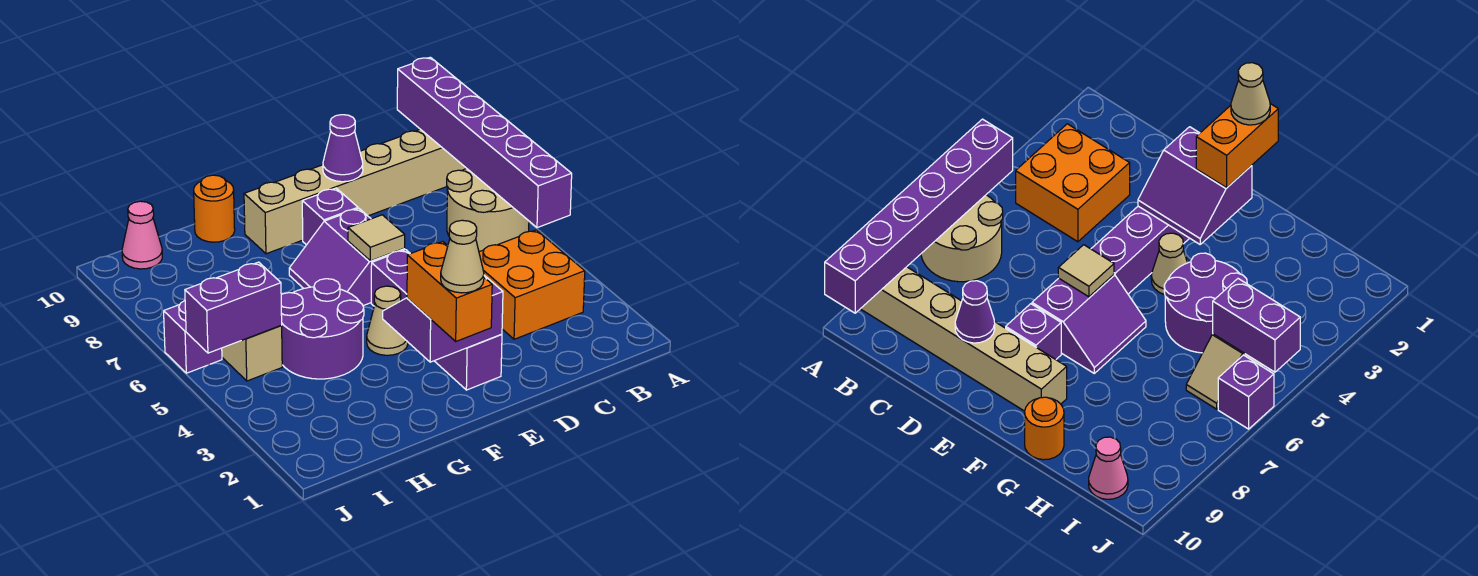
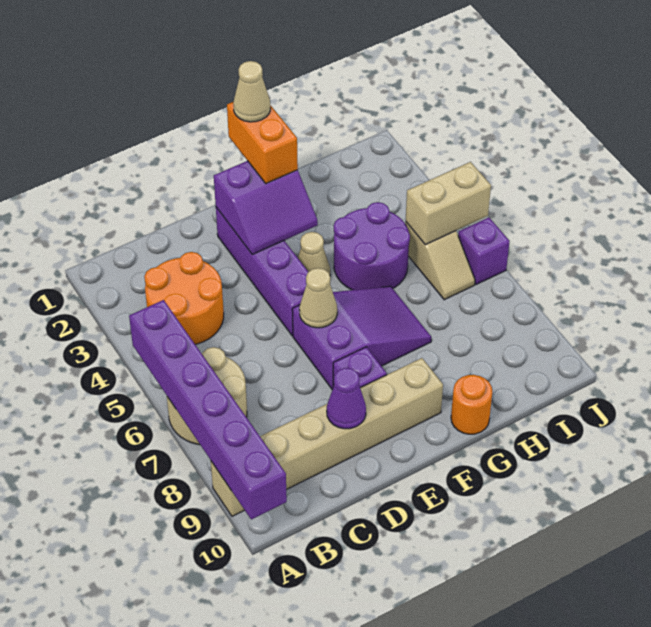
orange 2x2 brick [479,230,585,339] -> orange 2x2 round brick [144,252,224,344]
purple 2x2 slope [289,209,405,306] -> purple 2x3 slope [292,286,431,389]
tan 1x1 tile [348,215,405,261] -> tan 1x1 cone [299,268,337,328]
purple 1x2 brick [185,262,282,353] -> tan 1x2 brick [406,162,491,245]
pink 1x1 cone [122,201,162,269] -> none

